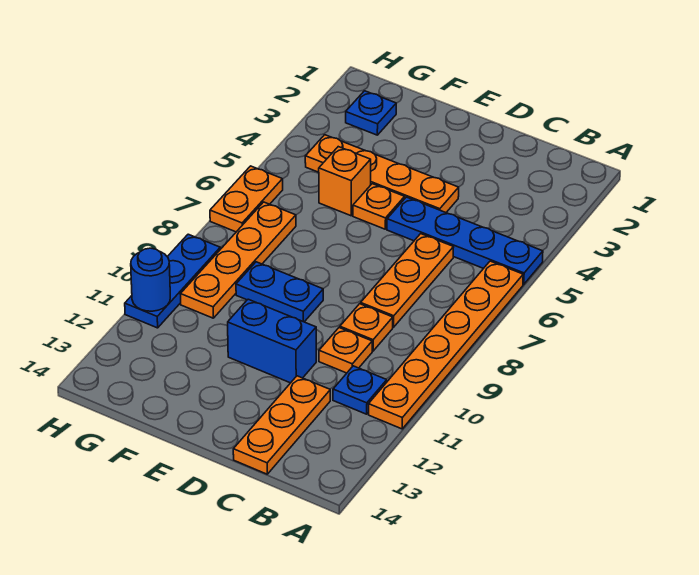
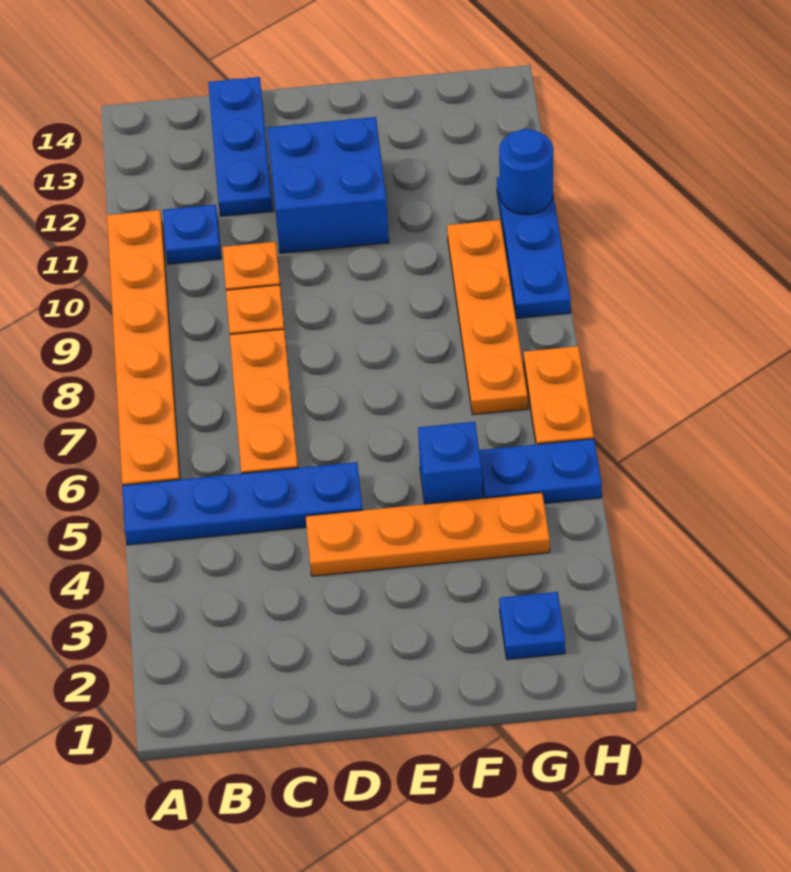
orange 1x3 plate [233,376,330,474] -> blue 1x3 plate [208,77,273,216]
blue 1x2 brick [228,299,316,383] -> blue 2x2 brick [267,117,389,253]
orange 1x1 plate [353,184,405,229] -> none
blue 1x2 plate [236,262,323,322] -> blue 1x2 plate moved to [479,439,602,504]
orange 1x1 brick [319,147,371,216] -> blue 1x1 brick [418,422,482,504]

